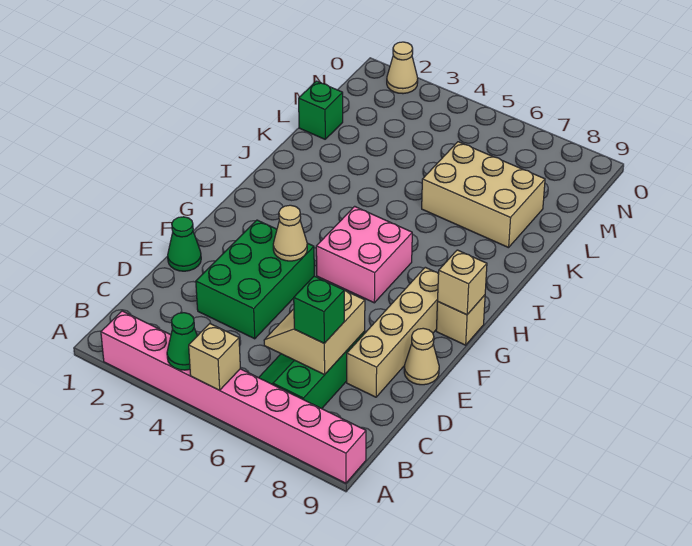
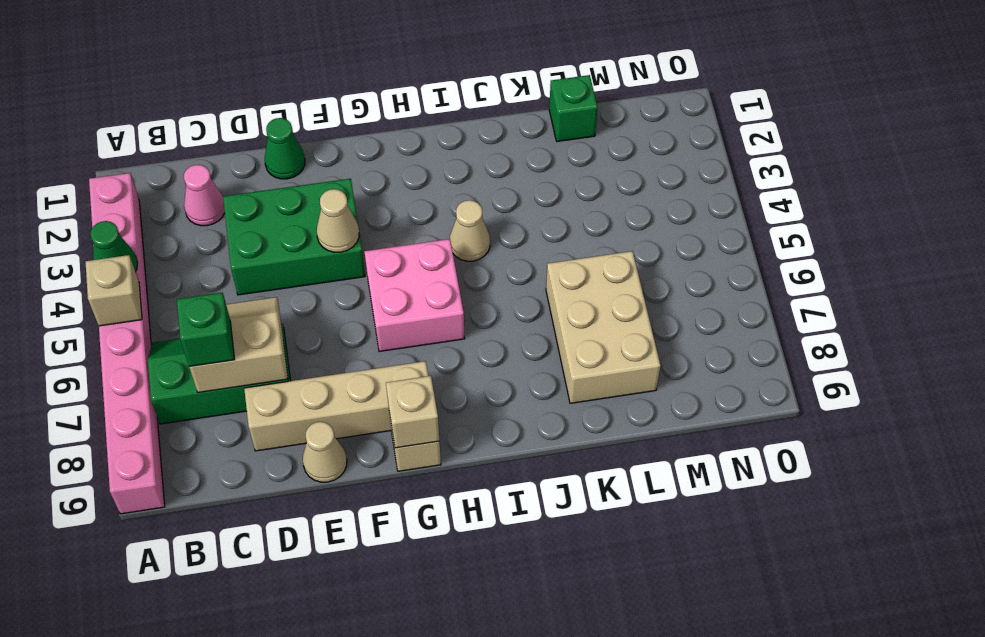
none -> pink 1x1 cone [184,165,225,226]
tan 1x1 cone [387,42,418,94] -> tan 1x1 cone moved to [450,200,490,261]

